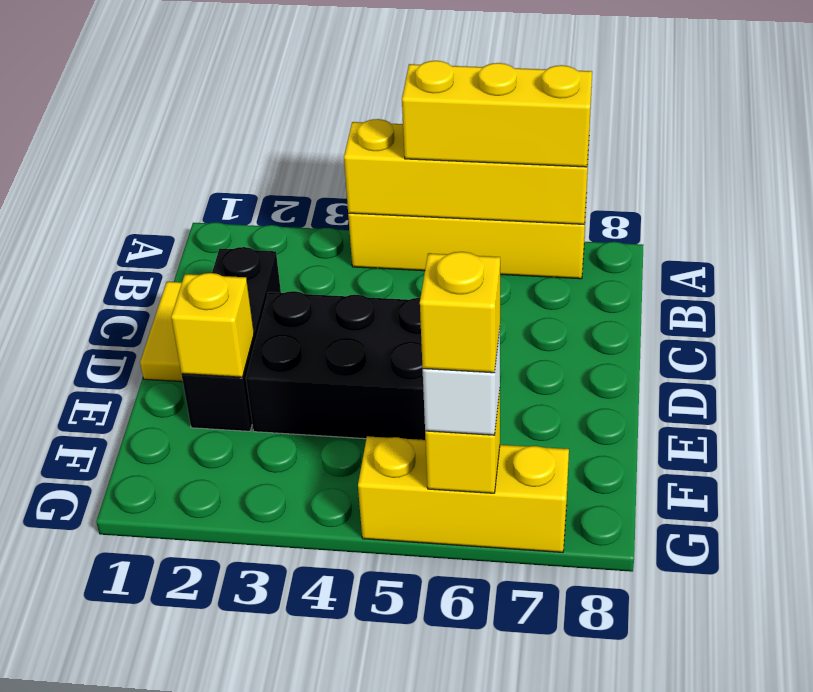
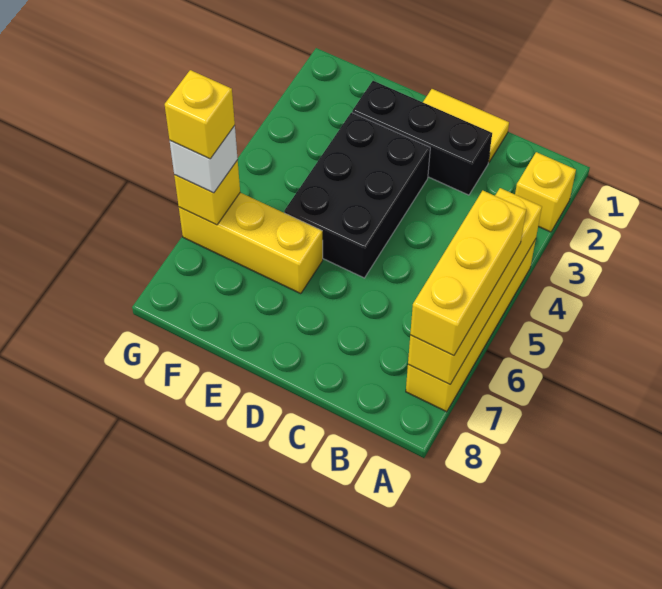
yellow 1x1 brick [171,273,254,377] -> yellow 1x1 brick moved to [515,152,576,232]
yellow 1x3 brick [358,436,569,552] -> yellow 1x3 brick turned to [179,193,323,294]

